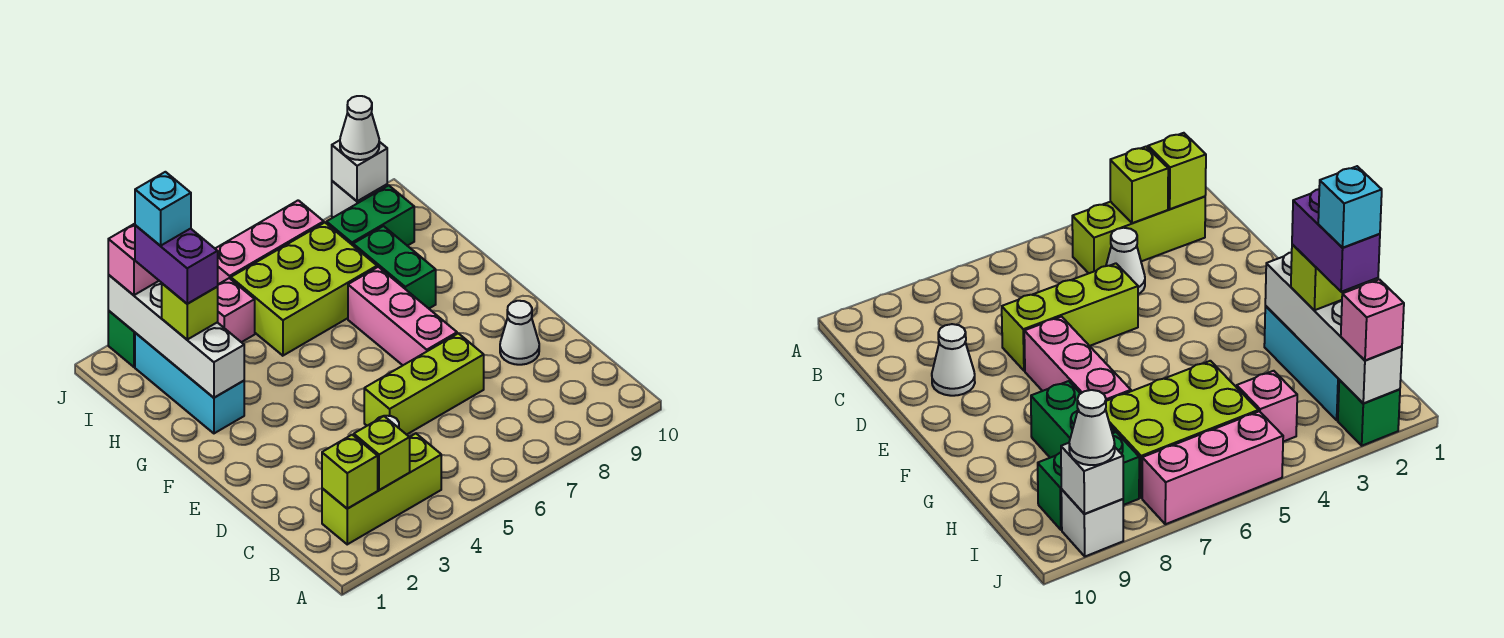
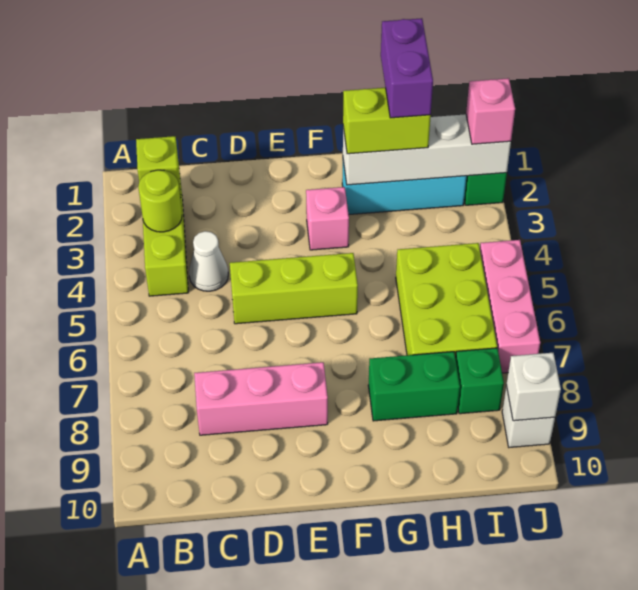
lime 1x1 brick [354,416,410,490] -> lime 1x1 round brick [138,170,182,232]
lime 1x3 brick [364,333,484,435] -> lime 1x3 brick turned to [230,253,358,324]
white 1x1 cone [500,301,539,365] -> none
pink 1x3 brick [348,267,457,365] -> pink 1x3 brick moved to [194,362,328,435]
lime 1x1 brick [162,284,218,339] -> lime 1x2 brick [343,88,431,154]
purple 1x2 brick [135,225,218,304] -> purple 1x2 brick turned to [381,18,433,118]
cyan 1x1 brick [135,172,191,246] -> none
pink 1x1 brick [217,278,255,342] -> pink 1x1 brick moved to [306,187,349,250]
green 1x2 brick [327,185,414,246] -> green 1x1 brick [456,348,504,414]
white 1x1 cone [340,96,379,160] -> none

